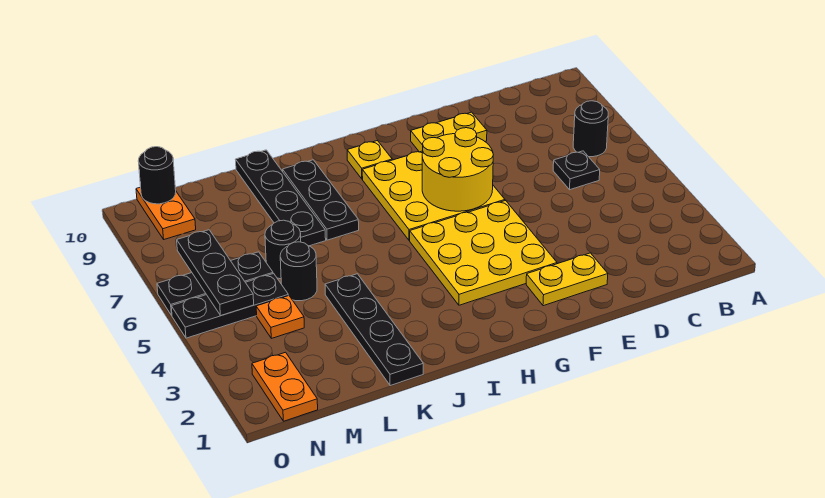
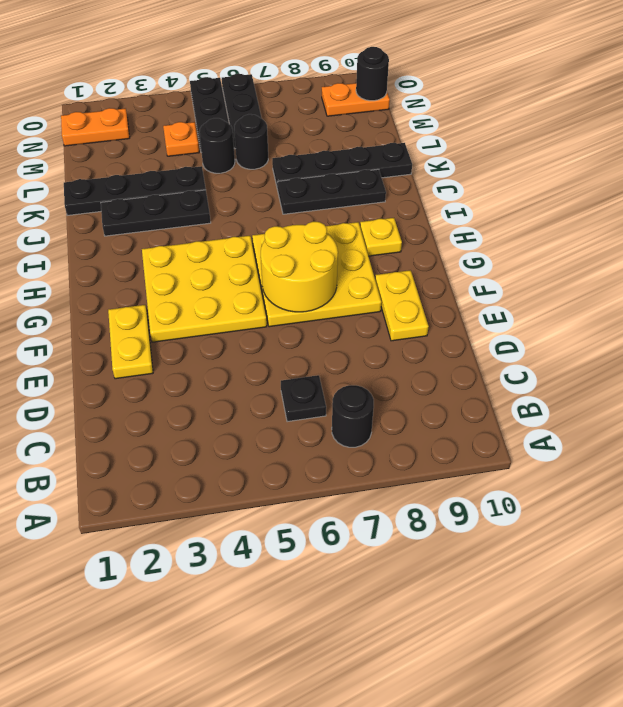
black 1x3 plate [177,230,254,316] -> black 1x3 plate moved to [101,190,211,236]

